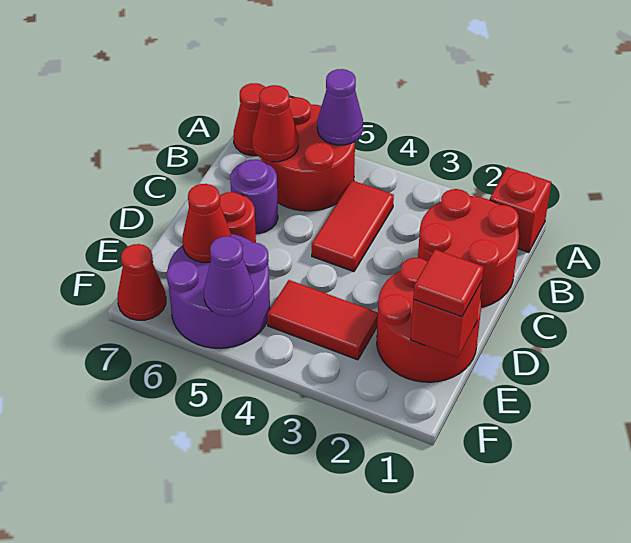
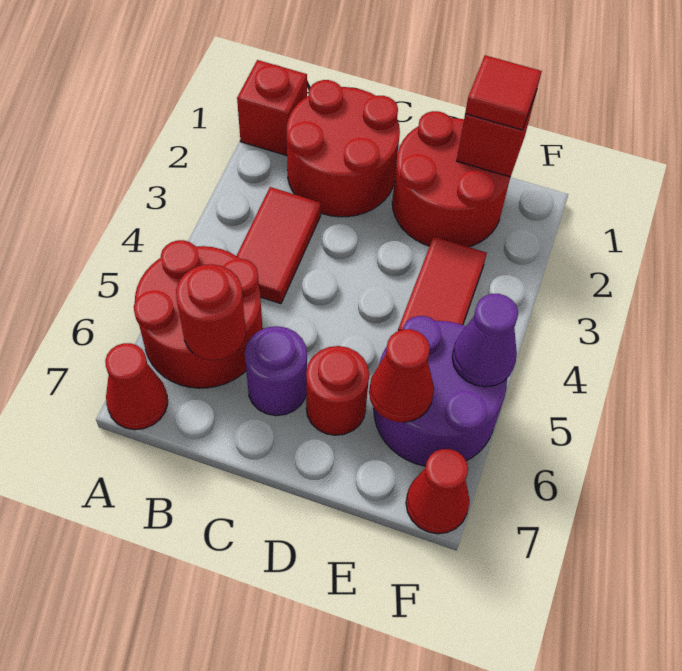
purple 1x1 cone [317,69,363,145] -> none
red 1x2 tile [312,180,394,272] -> red 1x2 tile turned to [237,187,321,304]
red 1x1 cone [252,85,298,162] -> red 1x1 round brick [176,264,246,360]

